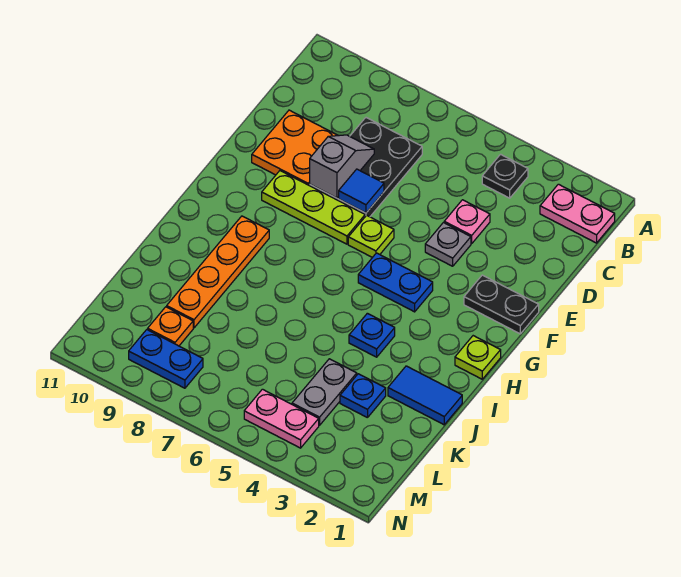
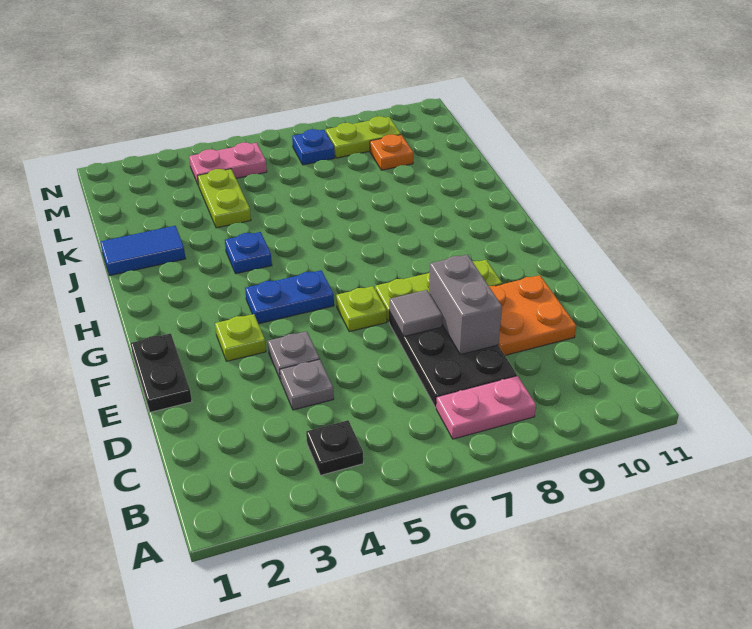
pink 1x2 plate [540,184,615,243] -> pink 1x2 plate moved to [436,376,536,439]
pink 1x1 plate [444,200,490,244] -> grey 1x1 plate [280,359,334,410]
grey 1x2 slope [310,135,374,198] -> grey 1x2 brick [429,255,502,355]
blue 1x1 tile [339,169,384,213] -> grey 1x1 tile [389,290,442,336]
black 1x2 plate [464,275,539,334] -> black 1x2 plate turned to [130,333,192,412]
lime 1x1 plate [455,336,501,379] -> lime 1x1 plate moved to [215,314,266,361]
orange 1x4 plate [167,216,269,328] -> none
blue 1x1 plate [340,374,386,418] -> blue 1x1 plate moved to [292,129,335,165]
grey 1x2 plate [292,359,357,425] -> lime 1x2 plate [198,169,251,228]
blue 1x2 plate [129,330,203,388] -> lime 1x2 plate [326,116,401,158]

